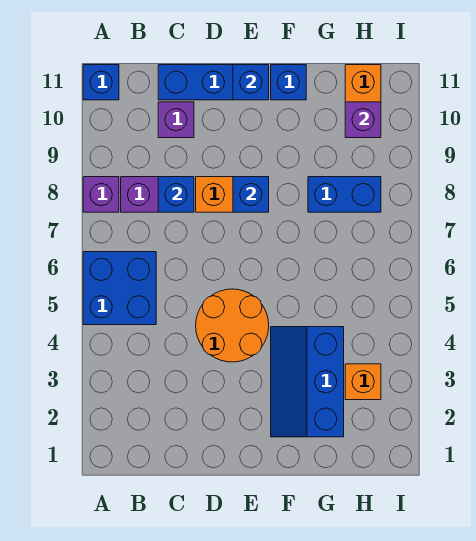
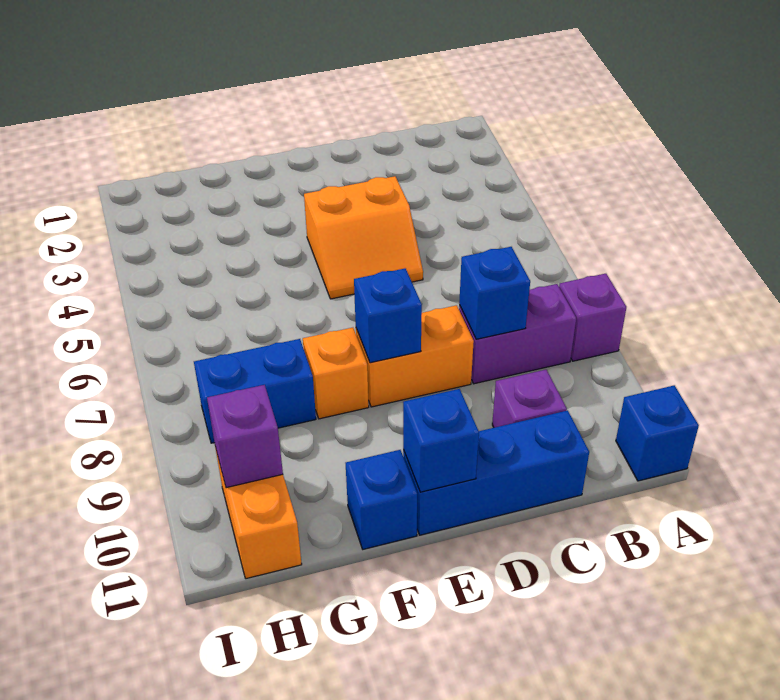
blue 2x2 brick [83,252,156,325] -> none
orange 2x2 round brick [196,289,269,362] -> orange 2x2 slope [304,176,423,299]
blue 2x3 slope [271,327,344,437] -> none
orange 1x1 brick [345,364,381,400] -> orange 1x1 brick moved to [303,328,369,419]

